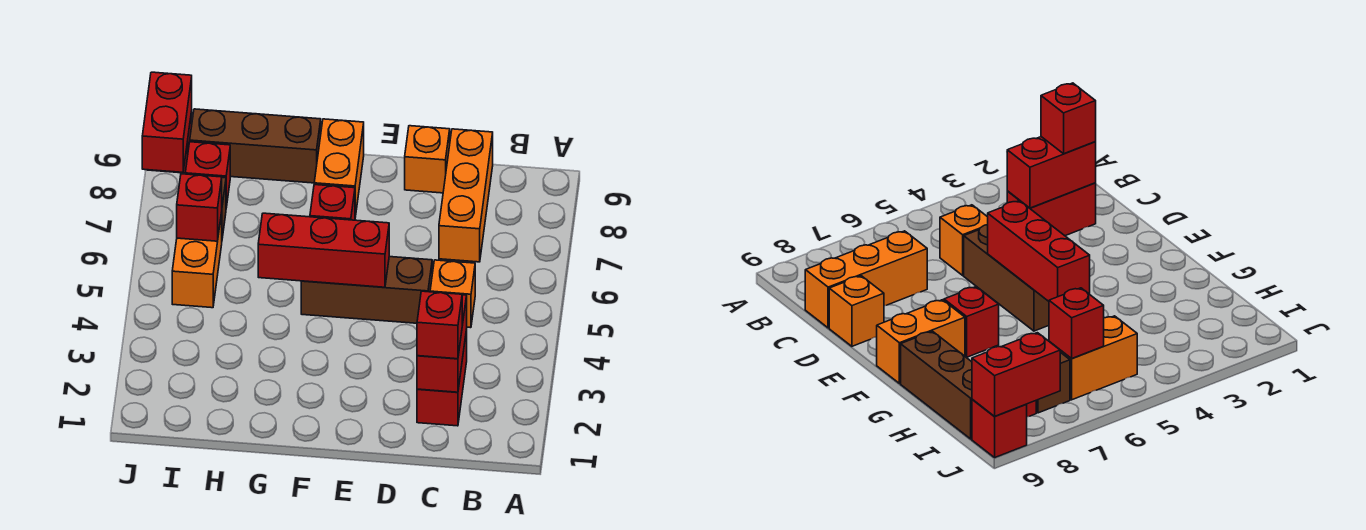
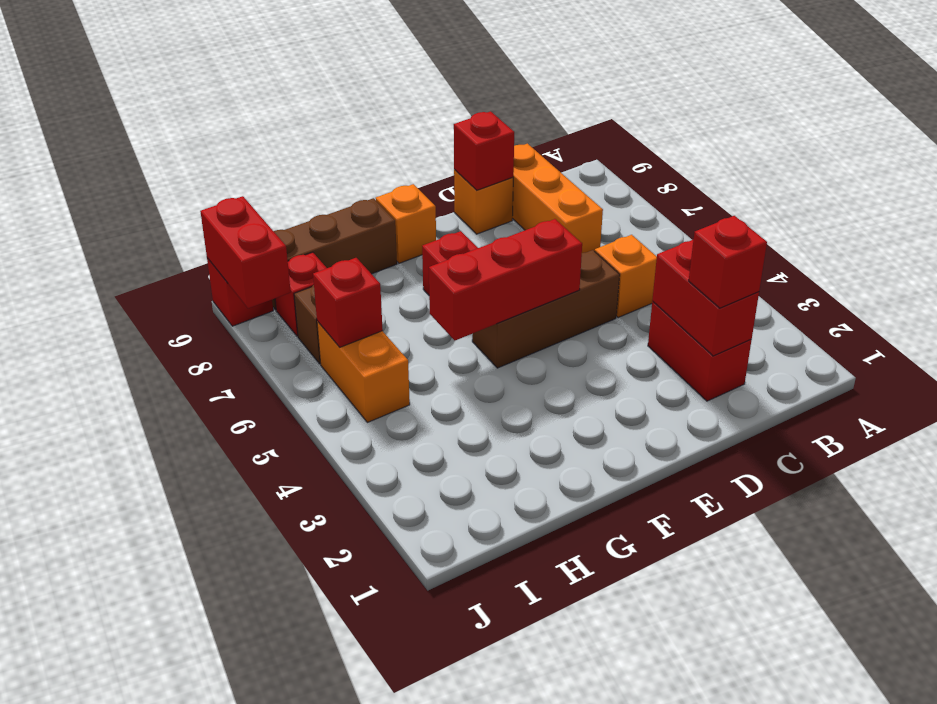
none -> red 1x1 brick [454,111,514,190]
orange 1x2 brick [314,119,364,217] -> orange 1x1 brick [376,184,436,263]

